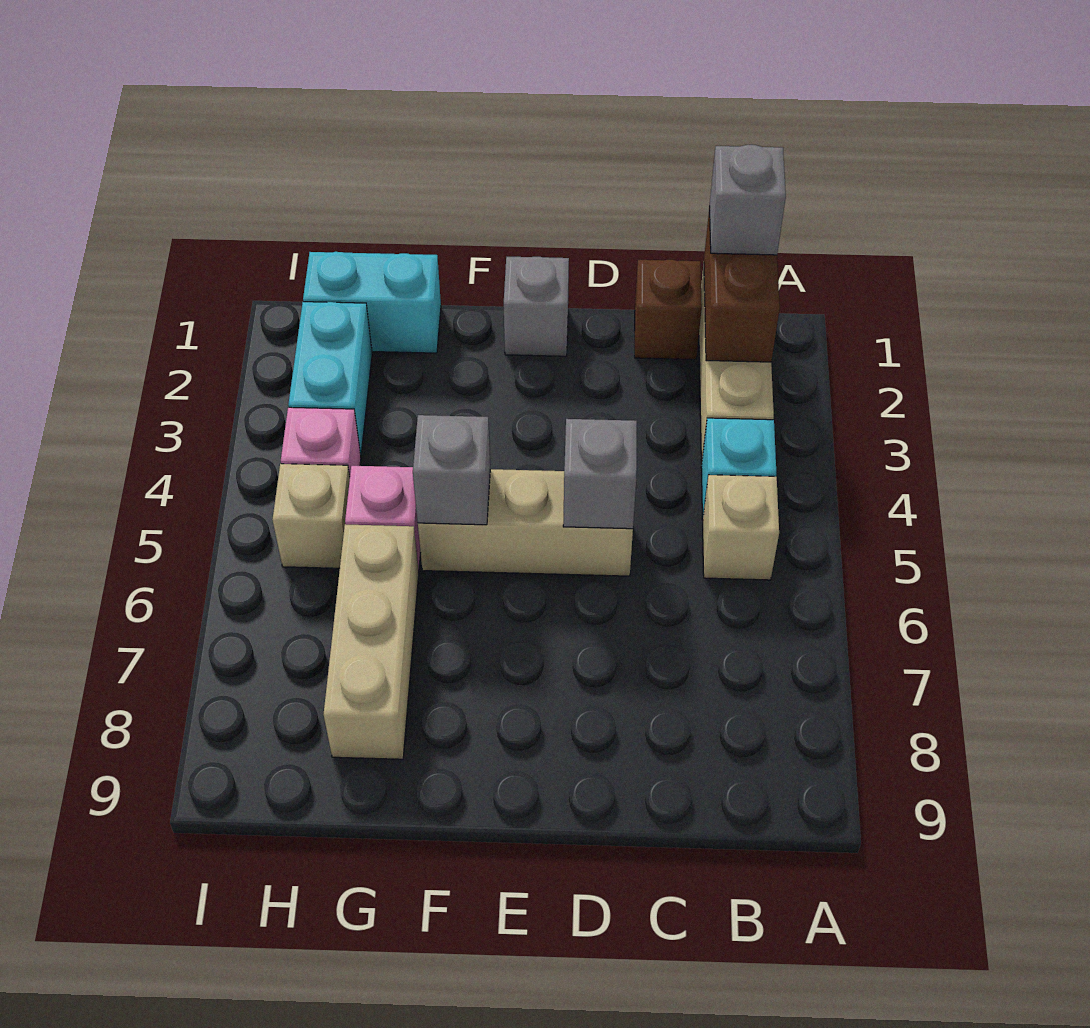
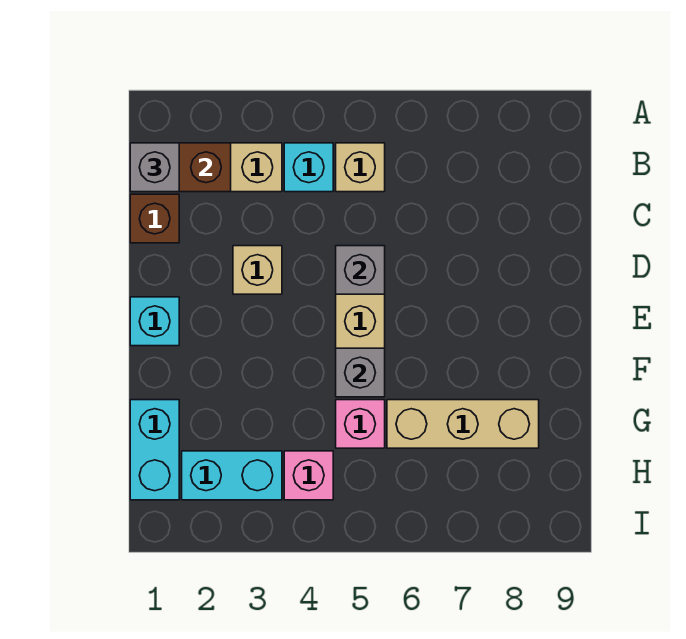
grey 1x1 brick [504,257,569,356] -> cyan 1x1 brick [130,297,179,346]
tan 1x1 brick [272,464,350,568] -> tan 1x1 brick moved to [233,246,282,294]

